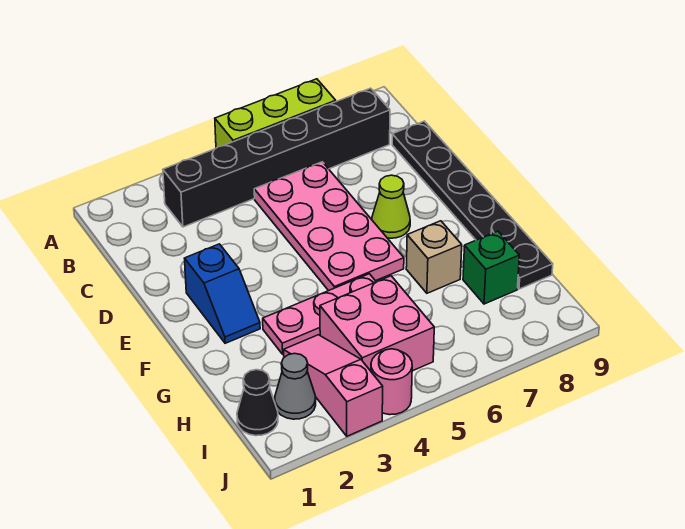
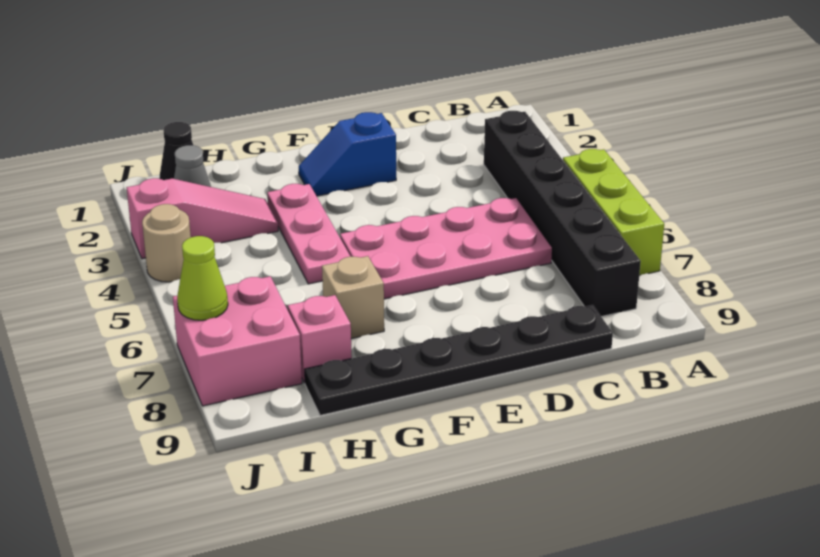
lime 1x1 cone [372,175,410,238] -> lime 1x1 cone moved to [177,236,228,320]
pink 2x2 brick [320,276,434,371] -> pink 2x2 brick moved to [173,276,302,406]
green 1x1 brick [463,231,519,304] -> pink 1x1 brick [288,295,352,383]
pink 1x1 round brick [371,349,412,415] -> tan 1x1 round brick [142,204,191,282]

